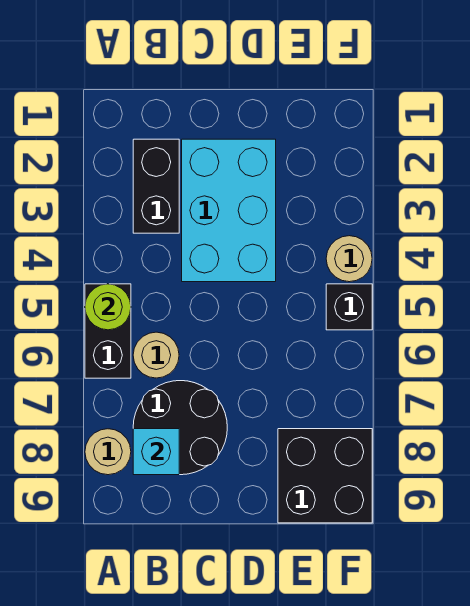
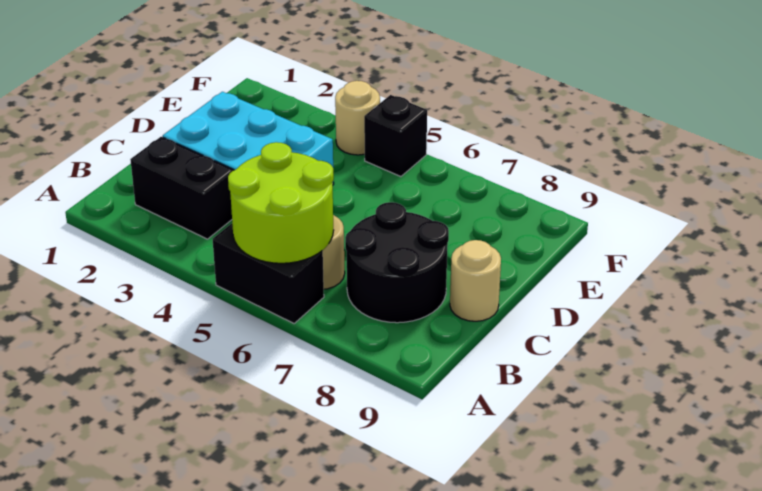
lime 1x1 round brick [85,284,131,330] -> lime 2x2 round brick [228,142,334,263]
tan 1x1 round brick [85,429,131,475] -> tan 1x1 round brick moved to [450,240,501,321]
cyan 1x1 brick [133,429,179,475] -> none
black 2x2 brick [278,429,372,523] -> none

